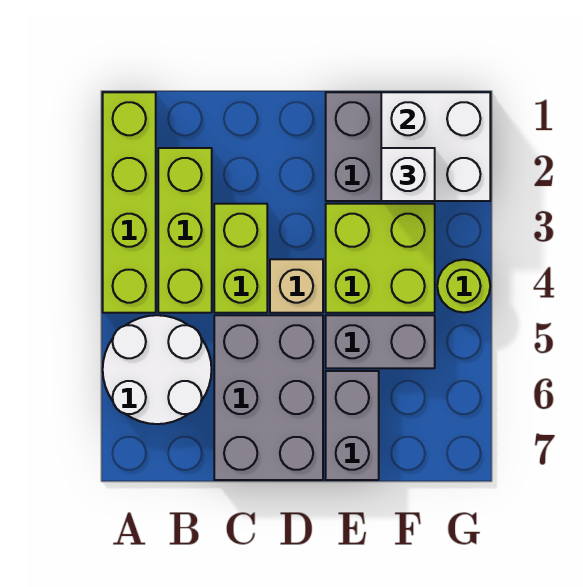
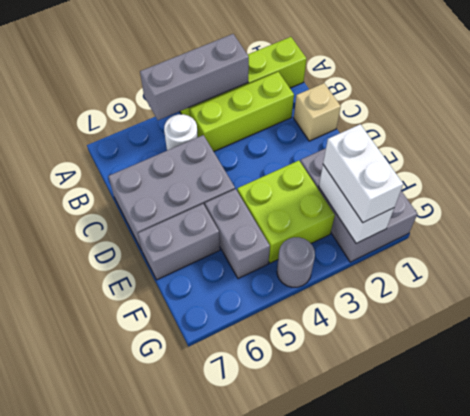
none -> grey 1x3 brick [140,34,249,120]
white 2x2 round brick [103,315,211,424] -> white 1x1 round brick [164,114,198,150]
lime 1x2 brick [214,204,267,313] -> none
tan 1x1 brick [270,259,323,313] -> tan 1x1 brick moved to [294,83,341,141]
white 2x2 brick [381,92,490,201] -> white 1x2 brick [319,165,394,243]
white 1x1 brick [381,148,435,201] -> white 1x2 brick [323,124,403,222]
lime 1x1 round brick [437,260,490,313] -> grey 1x1 round brick [277,237,315,287]

